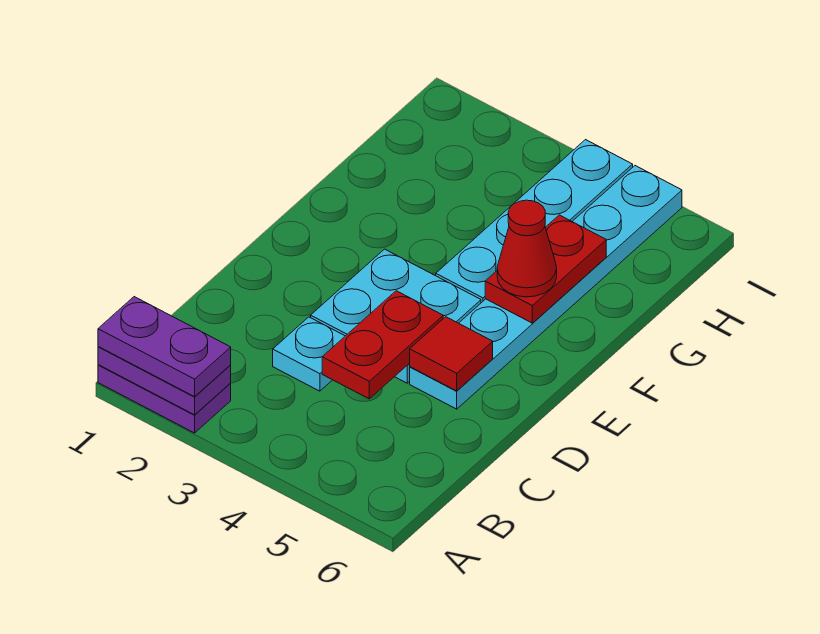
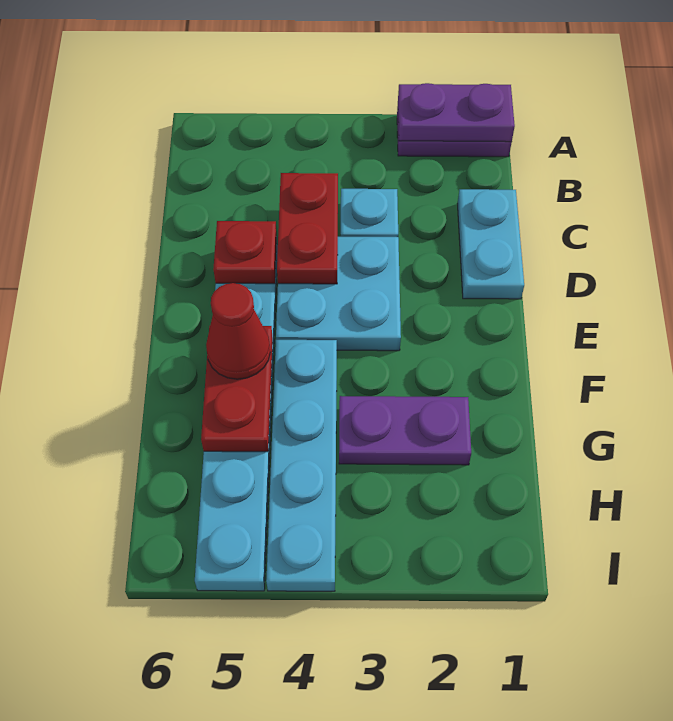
purple 1x2 plate [98,297,231,397] -> purple 1x2 plate moved to [339,396,471,465]
none -> cyan 1x2 plate [457,189,524,299]
red 1x1 tile [410,317,493,391] -> red 1x1 plate [213,221,277,284]

